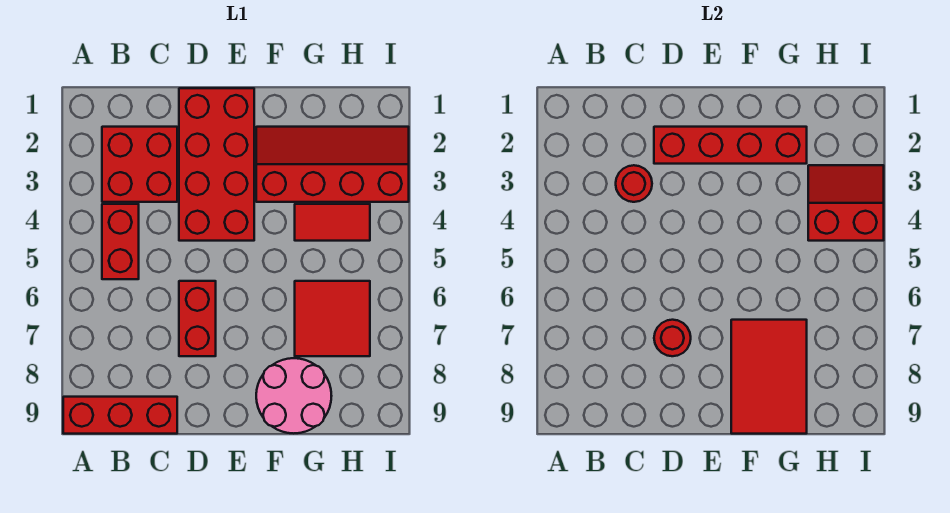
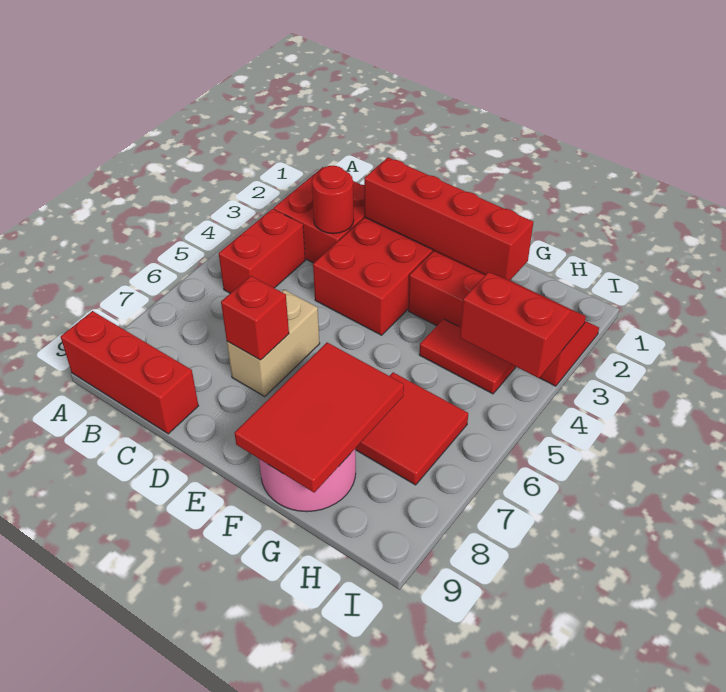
red 1x2 brick [179,281,216,356] -> tan 1x2 brick [227,290,320,396]
red 1x1 round brick [654,320,691,356] -> red 1x1 brick [221,276,289,360]

